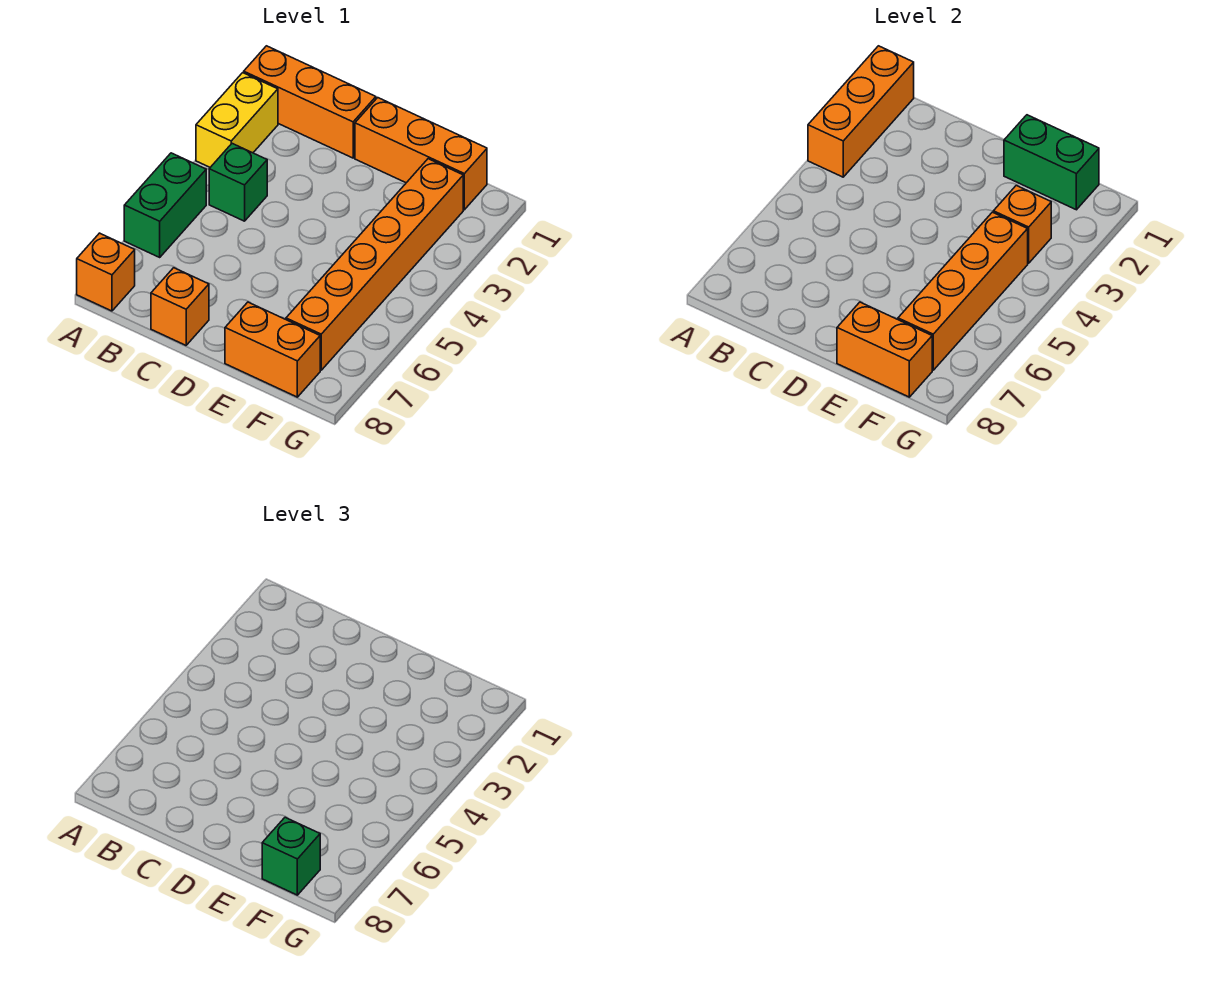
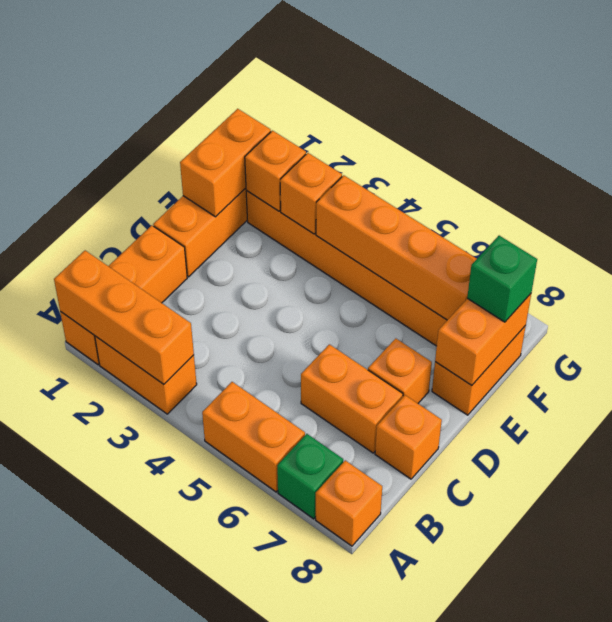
yellow 1x2 brick [196,73,278,167] -> orange 1x2 brick [95,336,197,414]
green 1x2 brick [124,153,206,257] -> orange 1x2 brick [202,382,305,492]
green 1x1 brick [209,144,267,221] -> green 1x1 brick moved to [277,434,343,519]
none -> orange 1x2 brick [301,344,403,453]
none -> orange 1x1 brick [368,339,432,403]
green 1x2 brick [1004,115,1099,210] -> orange 1x2 brick [180,109,271,217]
none -> orange 1x1 brick [245,131,306,211]

